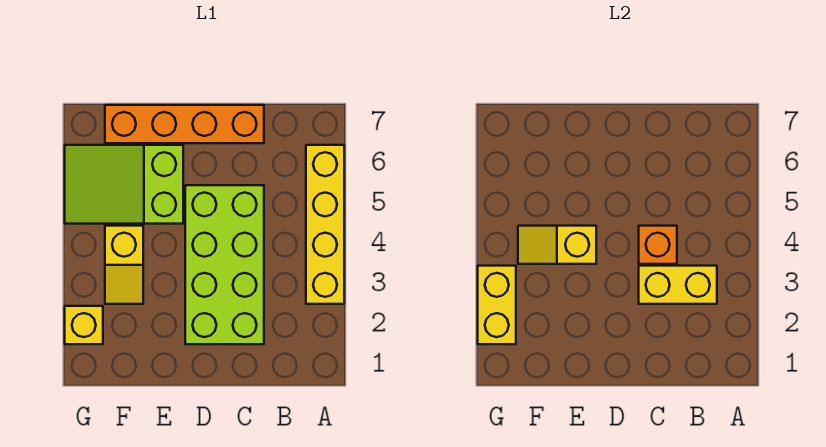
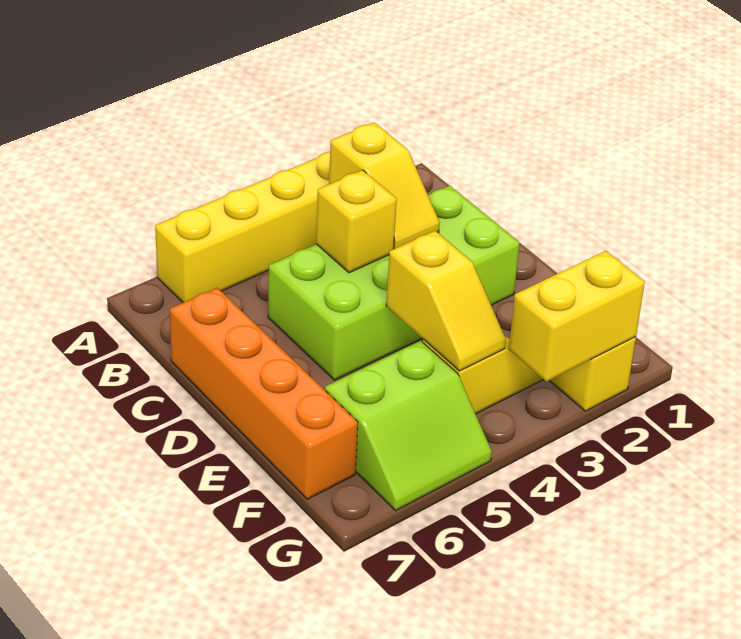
yellow 1x2 brick [639,266,717,304] -> yellow 1x2 slope [329,122,440,249]
orange 1x1 brick [639,226,677,264] -> yellow 1x1 brick [316,170,397,273]
lime 2x3 slope [65,145,183,224] -> lime 2x2 slope [325,341,492,510]

